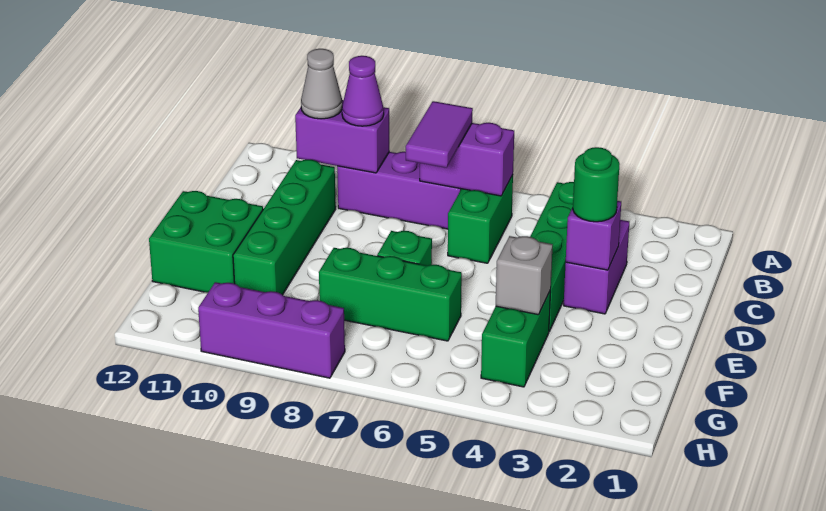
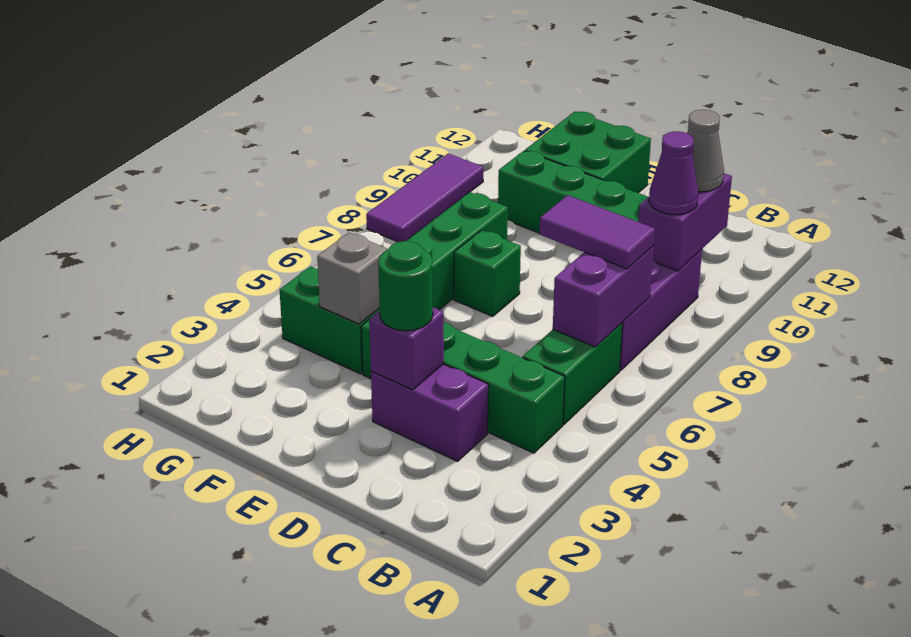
green 1x2 brick [448,175,513,263] -> green 1x2 brick turned to [523,323,622,425]
purple 1x3 brick [198,282,345,378] -> purple 1x3 tile [366,154,483,242]

